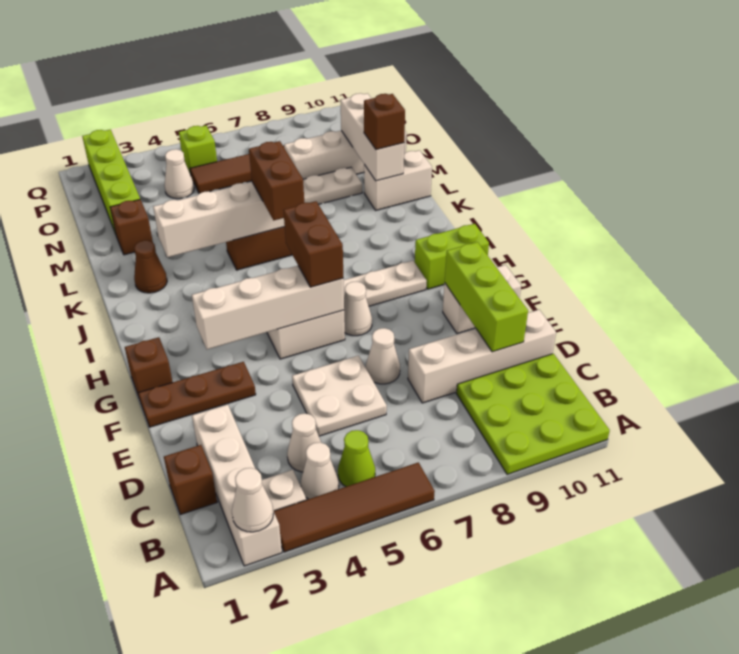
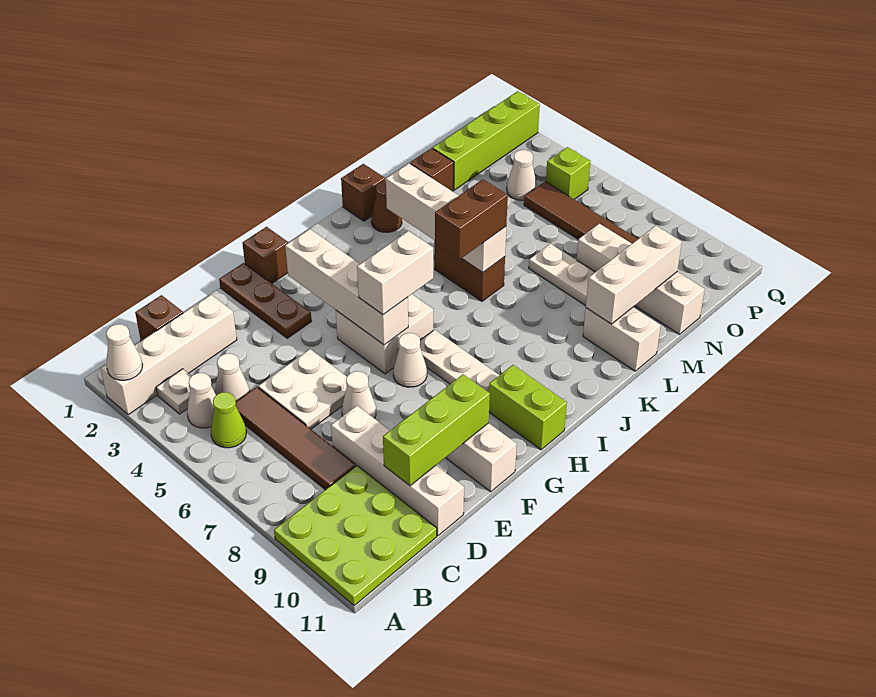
brown 1x4 tile [274,462,435,552] -> brown 1x4 tile moved to [236,387,356,490]
brown 1x2 brick [283,201,343,287] -> white 1x2 brick [357,231,433,315]
brown 1x1 brick [364,94,405,150] -> brown 1x1 brick moved to [341,164,385,221]

